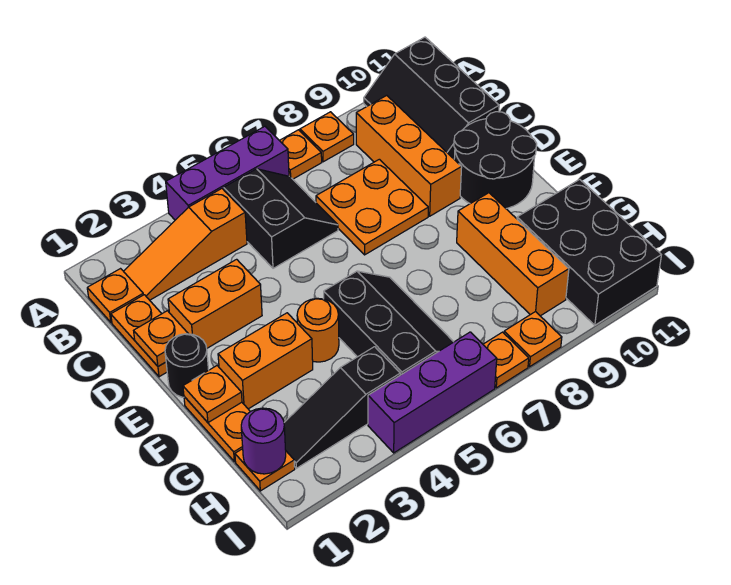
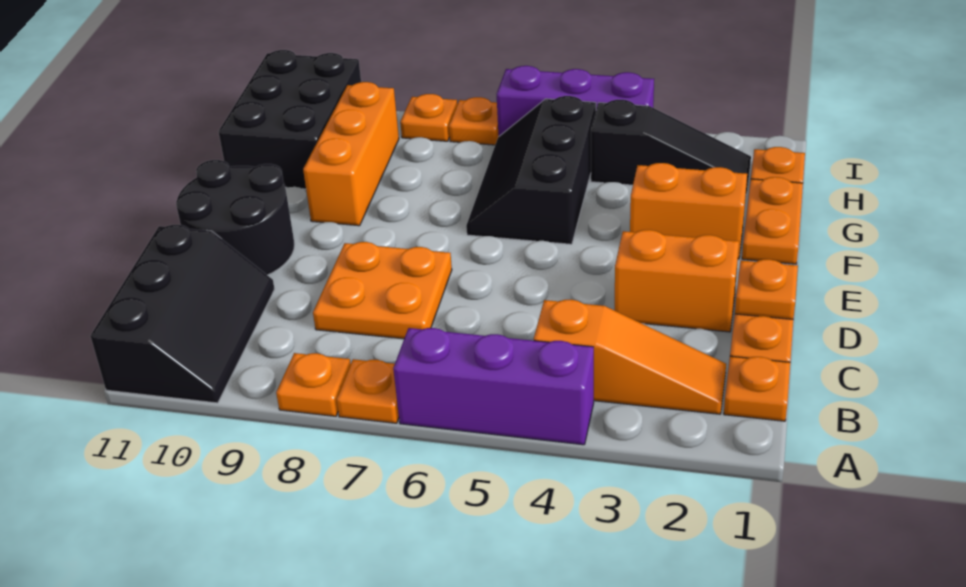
black 2x2 slope [224,169,338,268] -> none
orange 1x3 brick [356,95,462,216] -> none
black 1x1 round brick [165,334,208,397] -> none
orange 1x1 plate [183,366,242,423] -> none
orange 1x1 round brick [297,298,339,362] -> none
purple 1x1 round brick [241,408,286,474] -> none

